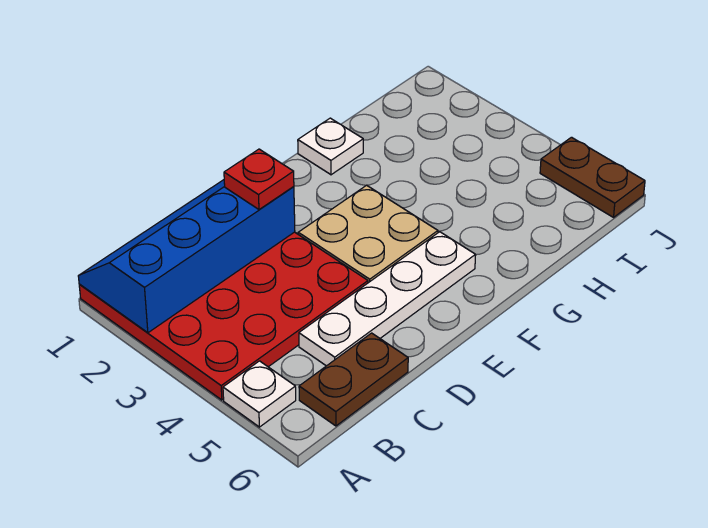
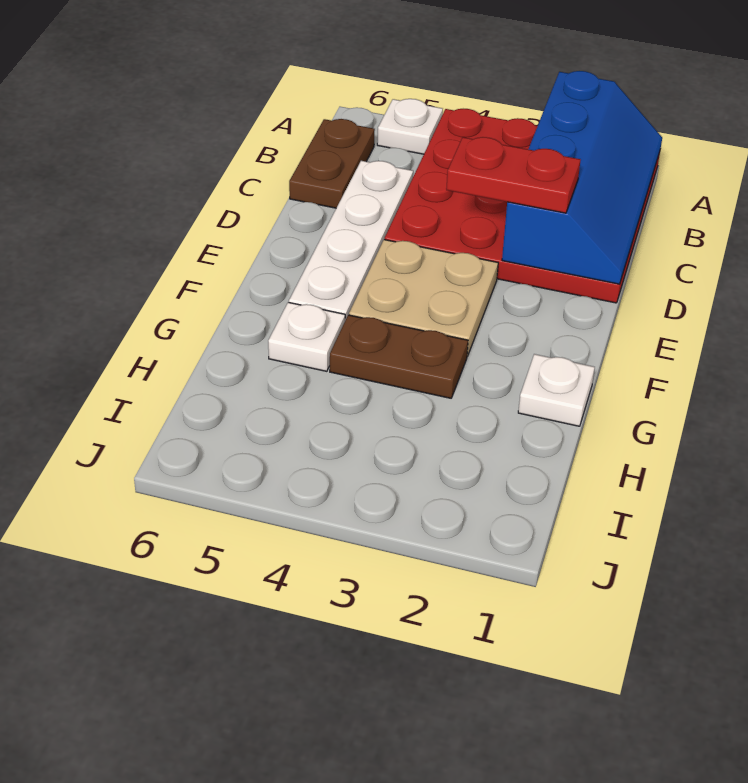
red 1x1 plate [224,149,294,209] -> red 1x2 plate [446,137,581,213]
none -> white 1x1 plate [268,302,345,371]
brown 1x2 plate [540,137,645,217] -> brown 1x2 plate moved to [330,315,468,398]

